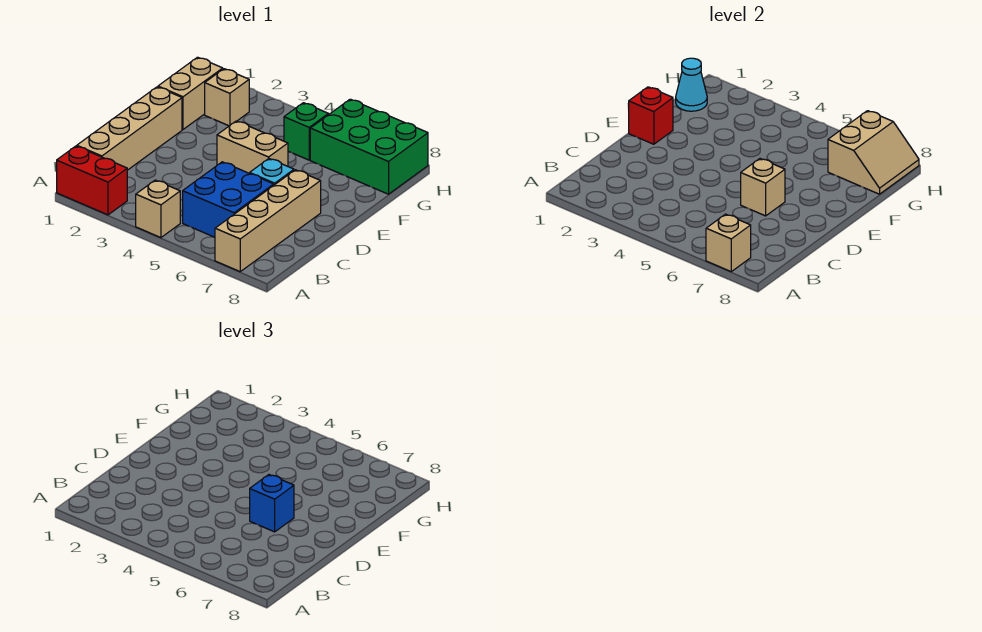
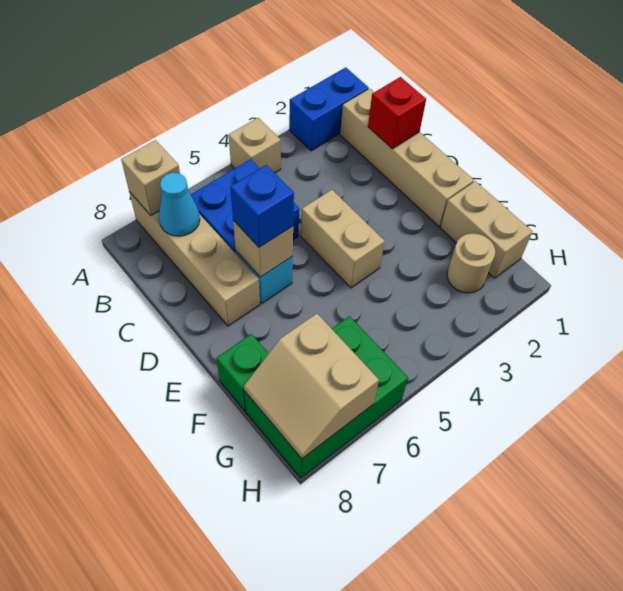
red 1x2 brick [57,146,127,215] -> blue 1x2 brick [289,67,369,151]
red 1x1 brick [629,87,673,144] -> red 1x1 brick moved to [368,77,426,149]
tan 1x2 brick [217,121,288,173] -> tan 1x2 brick turned to [301,190,385,288]
cyan 1x1 cone [676,58,707,111] -> cyan 1x1 cone moved to [159,173,200,236]
tan 1x1 brick [205,69,249,126] -> tan 1x1 round brick [447,233,495,293]
green 1x1 brick [284,103,329,160] -> green 1x1 brick moved to [217,334,269,411]

